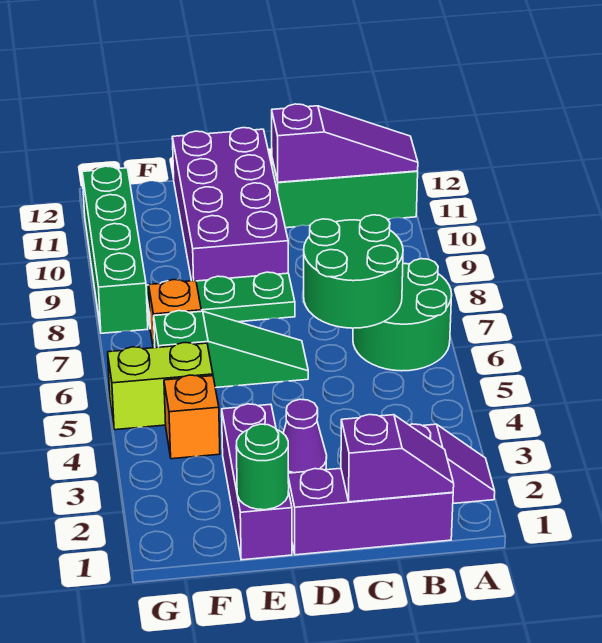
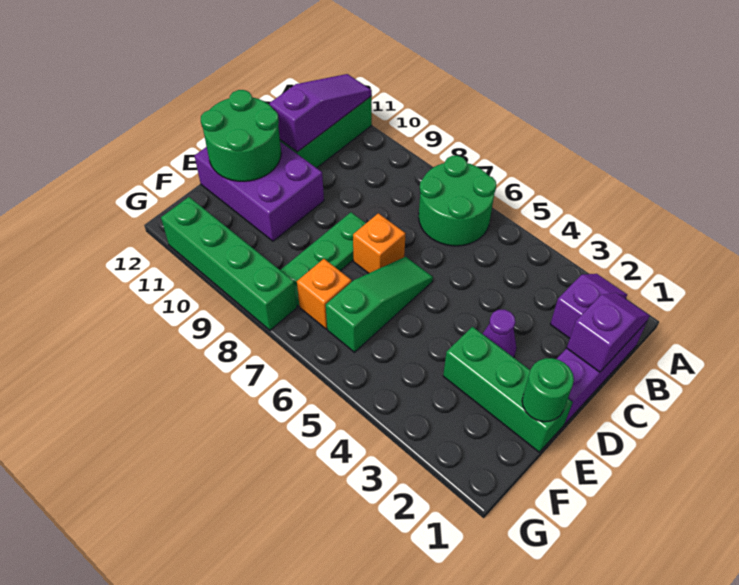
green 2x2 round brick [304,215,403,328] -> green 2x2 round brick moved to [201,90,281,181]
purple 2x4 brick [172,128,288,281] -> purple 2x3 brick [194,142,324,241]
purple 1x3 brick [222,404,292,560] -> green 1x3 brick [443,327,572,452]
orange 1x1 brick [164,375,220,459] -> orange 1x1 brick moved to [353,213,406,273]
lime 1x2 brick [108,343,213,430] -> none

